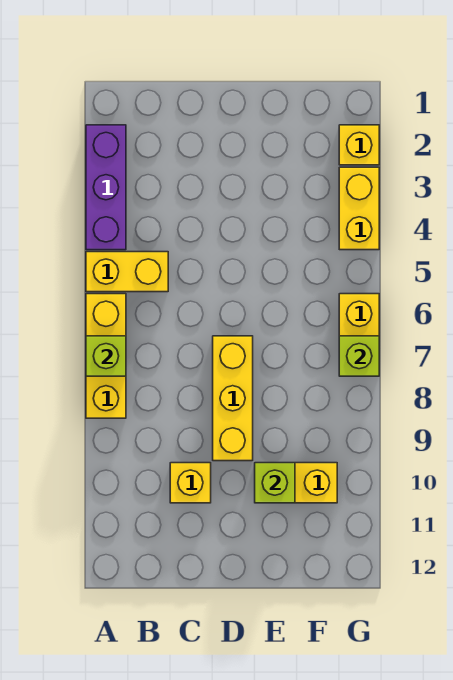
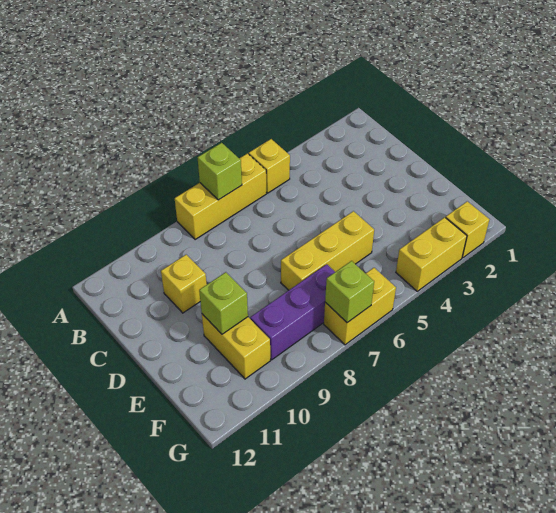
purple 1x3 brick [86,125,126,250] -> purple 1x3 brick moved to [250,264,335,360]
yellow 1x2 brick [86,252,168,292] -> yellow 1x1 brick [249,139,290,193]
yellow 1x3 brick [213,336,253,461] -> yellow 1x3 brick moved to [281,211,374,290]

